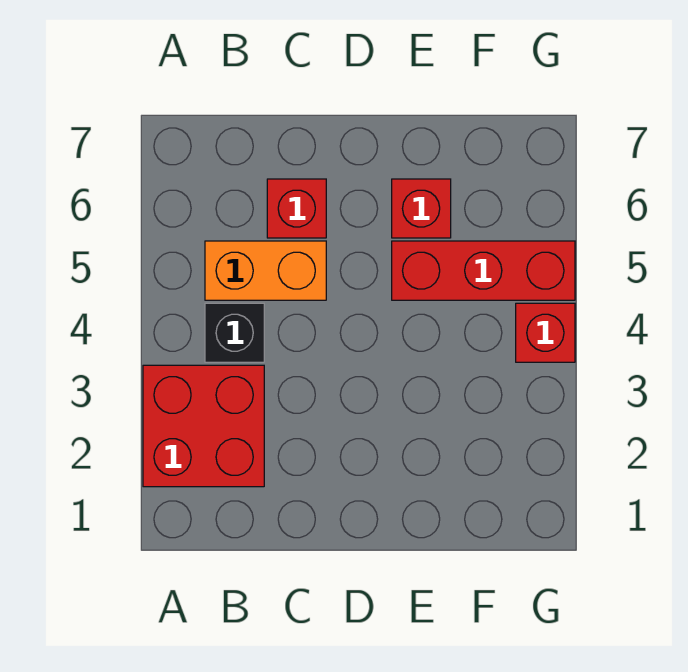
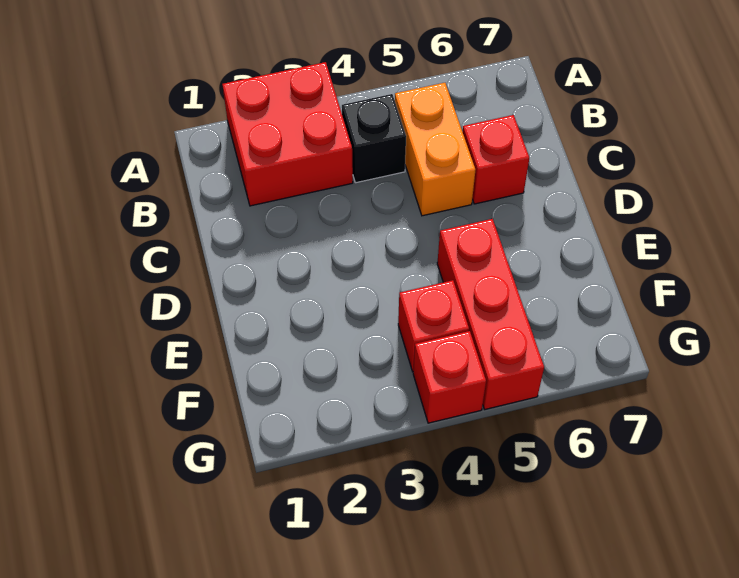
red 1x1 brick [392,179,451,238] -> red 1x1 brick moved to [398,280,469,371]

